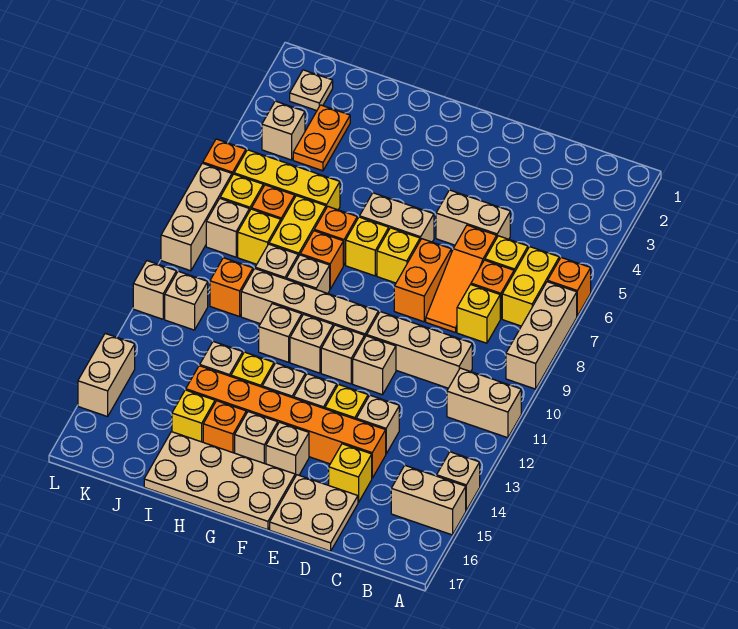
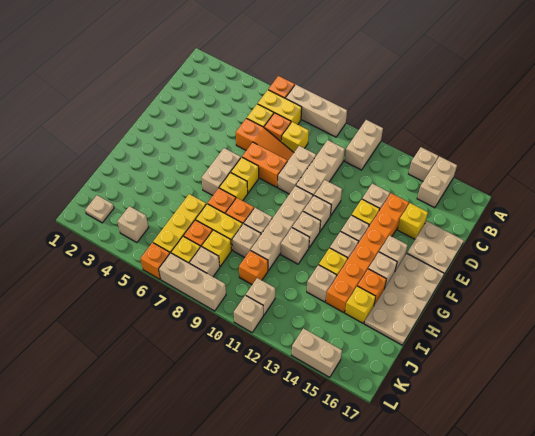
tan 1x2 brick [436,190,510,245] -> tan 1x2 brick moved to [278,146,316,194]
orange 1x2 plate [293,105,350,171] -> none

